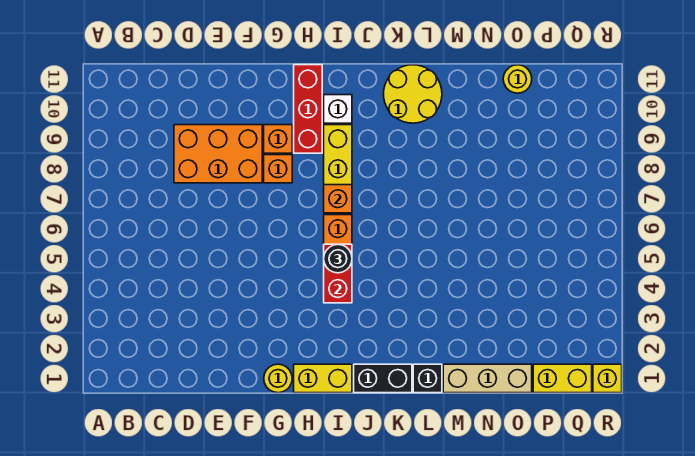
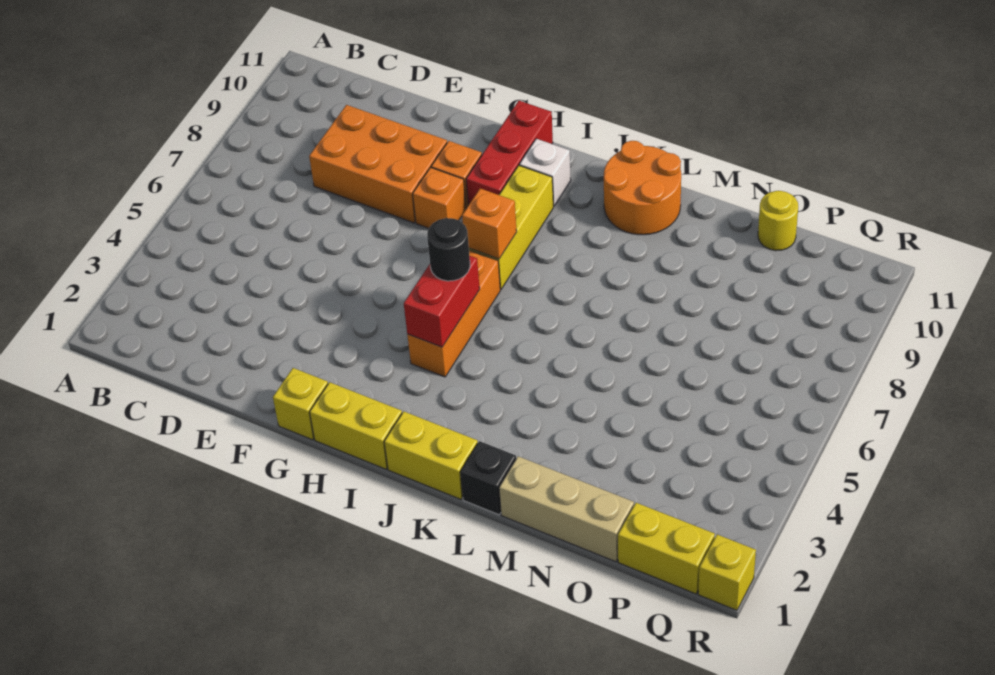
yellow 1x1 round brick [264,364,292,393] -> yellow 1x1 brick [273,368,328,440]
black 1x2 brick [354,364,412,393] -> yellow 1x2 brick [384,411,478,499]
yellow 2x2 round brick [384,65,442,123] -> orange 2x2 round brick [604,141,681,235]

